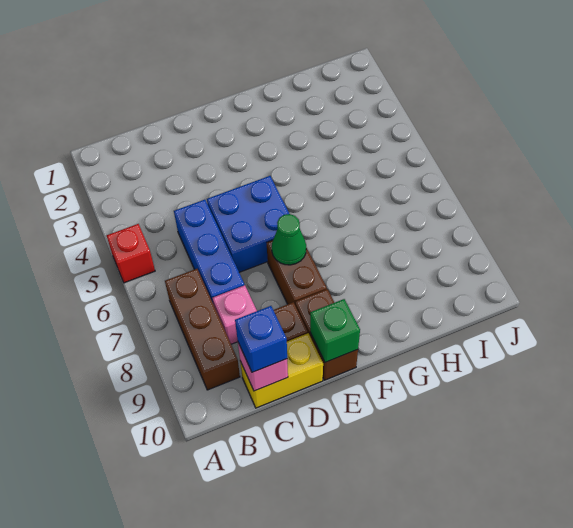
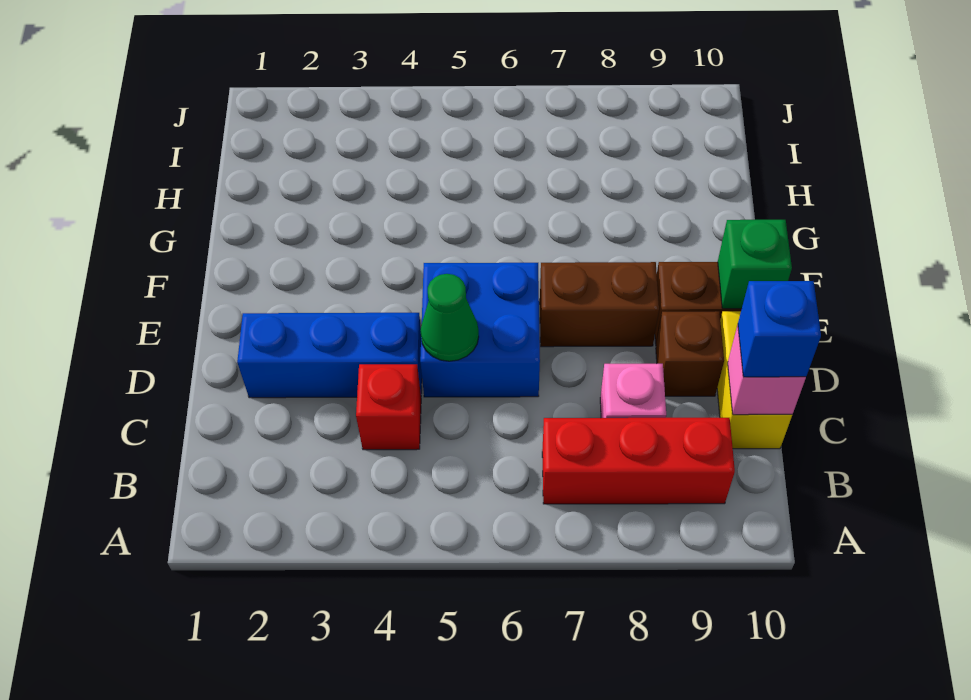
red 1x1 brick [107,224,155,283] -> red 1x1 brick moved to [356,364,421,450]
brown 1x3 brick [165,269,240,390] -> red 1x3 brick [542,418,735,504]
blue 1x3 brick [174,200,244,302] -> blue 1x3 brick moved to [237,313,422,398]
green 1x1 cone [272,214,306,265] -> green 1x1 cone moved to [420,274,479,361]

